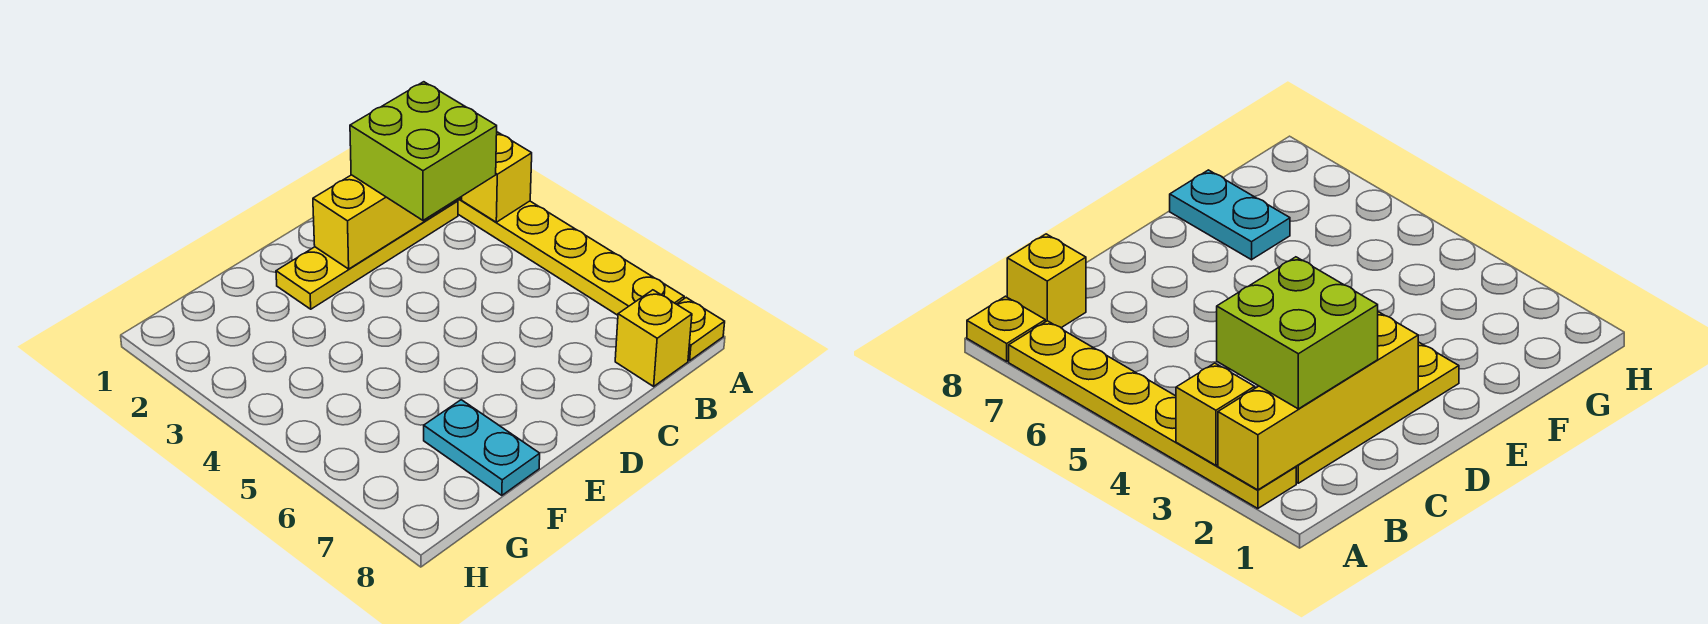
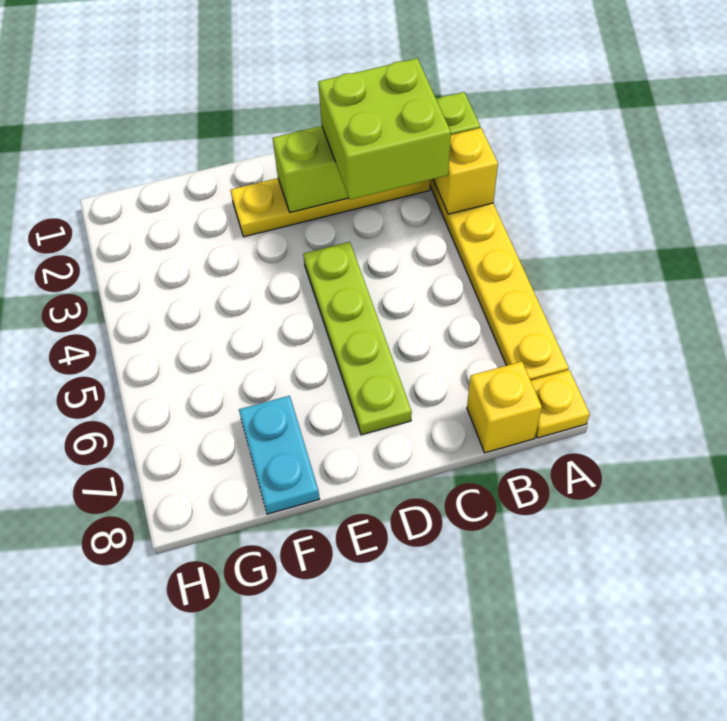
yellow 1x4 brick [313,175,462,269] -> lime 1x4 brick [273,92,480,212]
none -> lime 1x4 plate [303,242,412,435]

